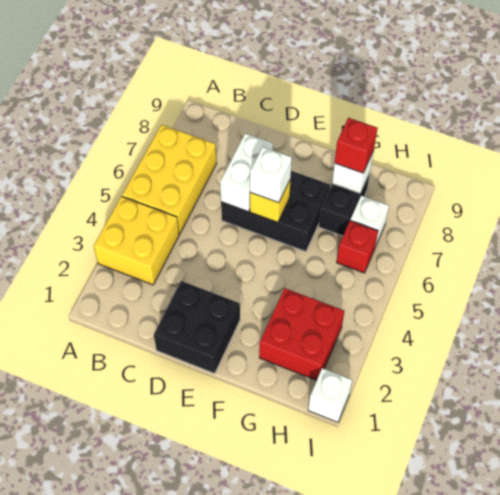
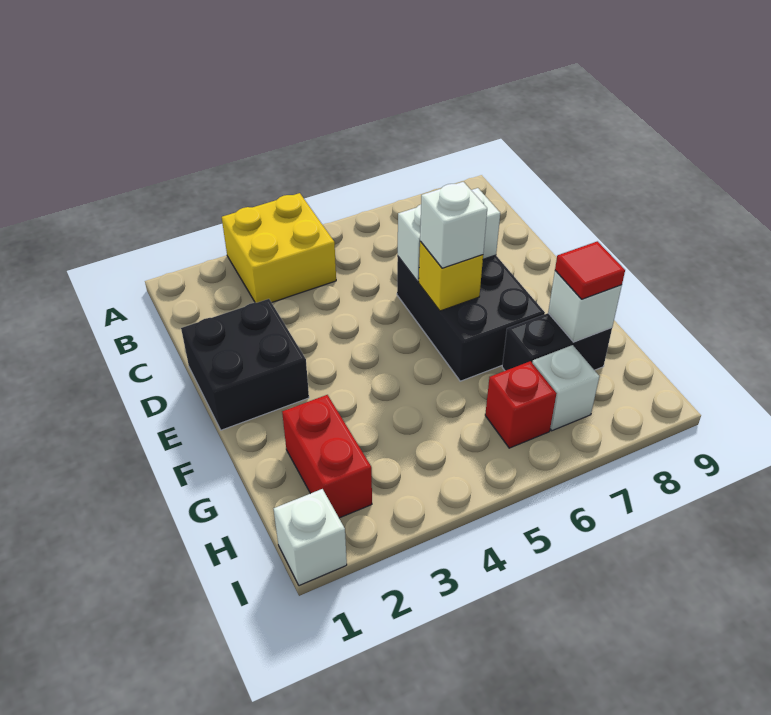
yellow 2x3 brick [122,125,217,234] -> none
red 2x2 brick [259,288,344,380] -> red 1x2 brick [282,395,372,518]
red 1x1 brick [335,118,377,173] -> red 1x1 tile [555,241,625,299]

